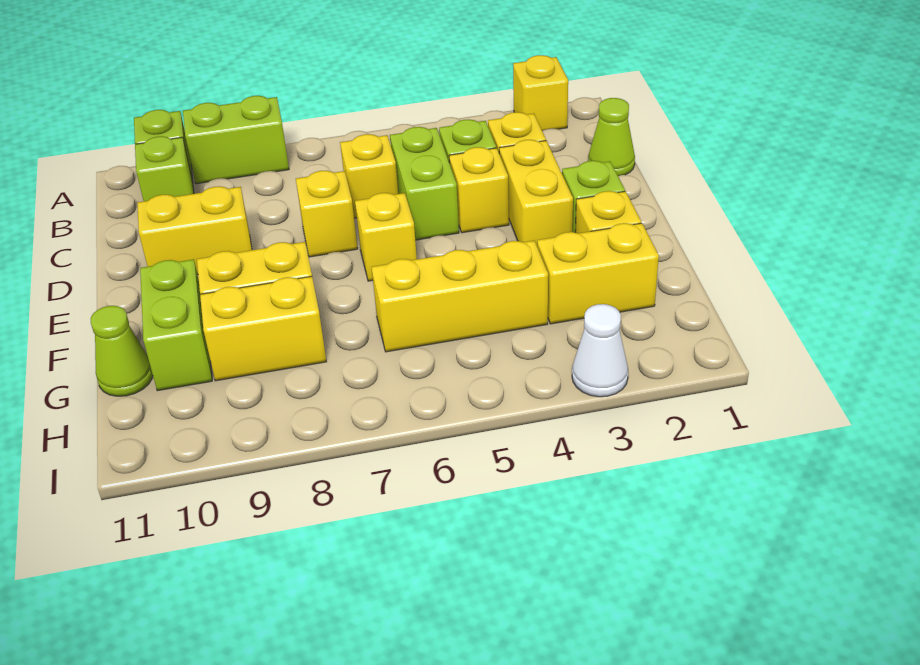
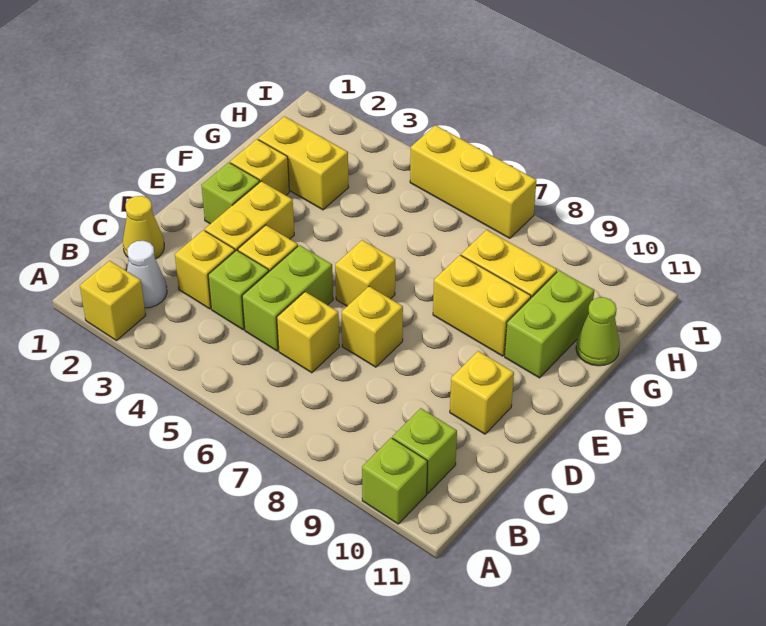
lime 1x2 brick [183,96,289,184] -> none
lime 1x1 cone [588,98,635,176] -> yellow 1x1 cone [123,196,164,259]
yellow 1x2 brick [137,186,252,275] -> yellow 1x1 brick [450,351,514,434]
yellow 1x3 brick [372,241,548,352] -> yellow 1x3 brick moved to [410,125,537,238]
white 1x1 cone [572,304,628,397] -> white 1x1 cone moved to [127,241,167,308]

